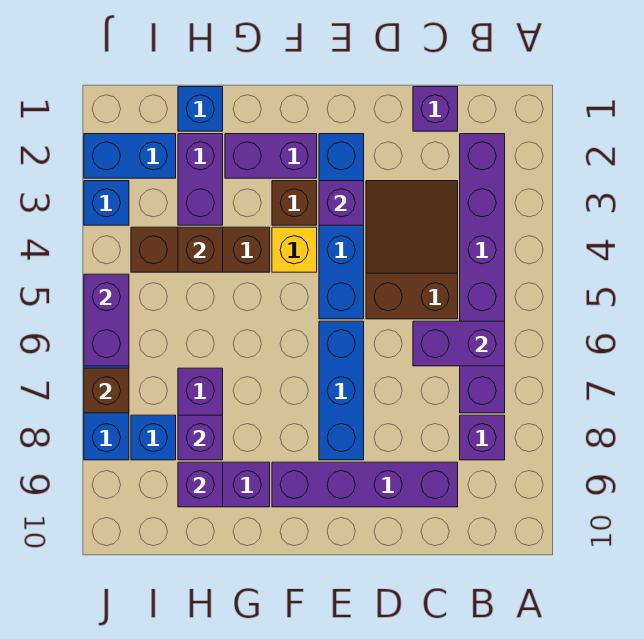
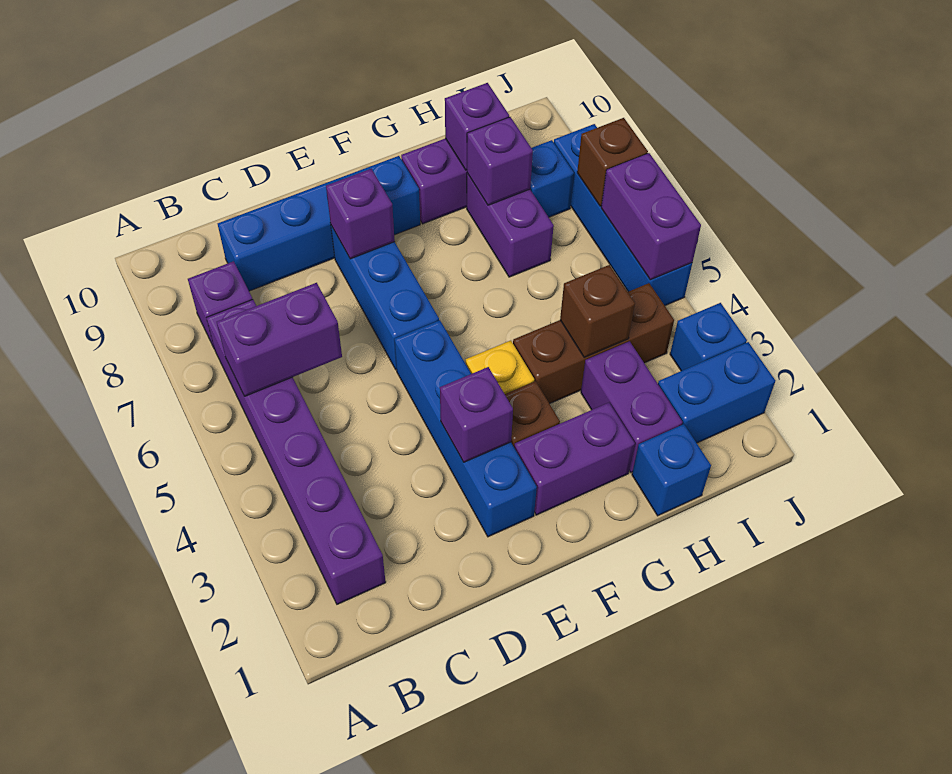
purple 1x1 brick [413,87,458,131] -> purple 1x1 brick moved to [326,169,395,259]
brown 2x3 slope [366,181,458,319] -> none
purple 1x4 brick [272,462,458,507] -> blue 1x4 brick [218,156,420,291]

